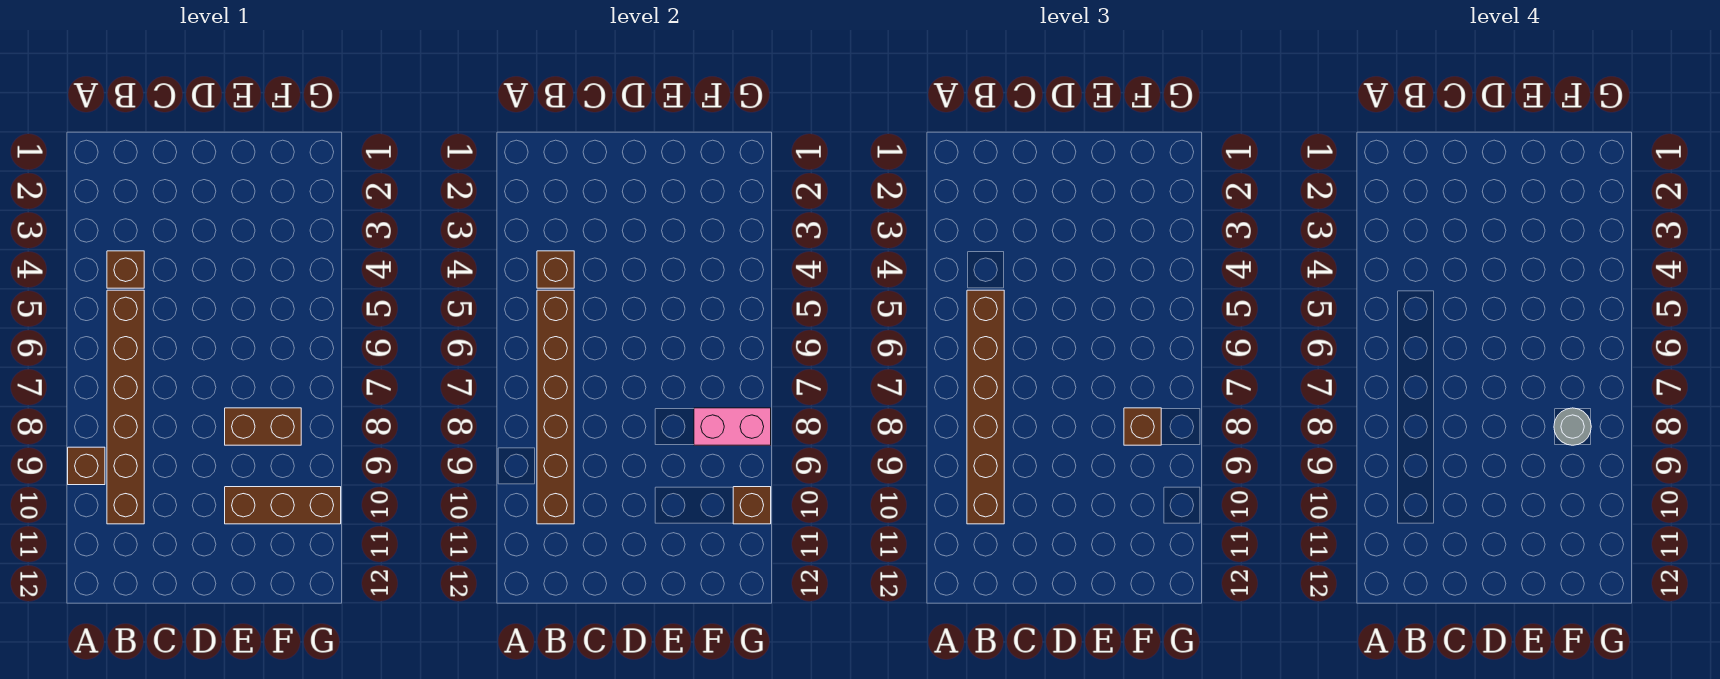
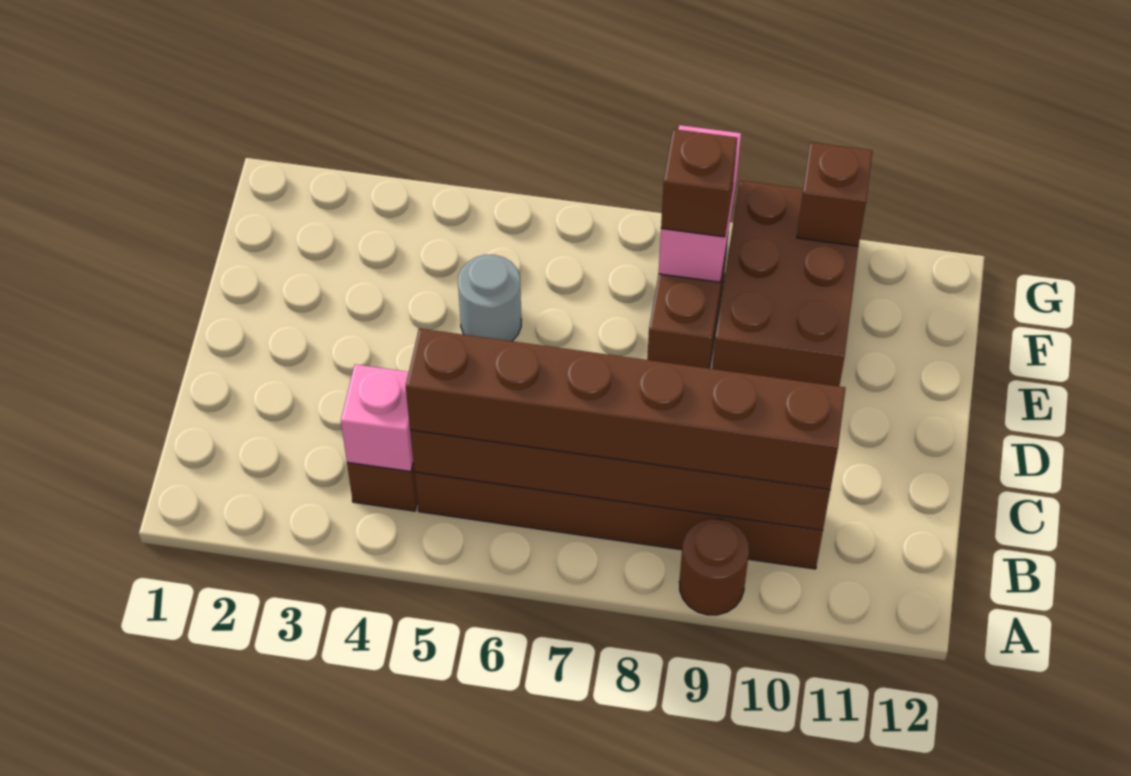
brown 1x1 brick [68,447,105,485] -> brown 1x1 round brick [679,519,749,615]
brown 1x1 brick [537,251,574,288] -> pink 1x1 brick [341,364,413,471]
brown 1x3 brick [225,487,341,524] -> brown 2x3 brick [712,180,858,386]
grey 1x1 round brick [1554,408,1591,445] -> grey 1x1 round brick moved to [458,255,521,341]

